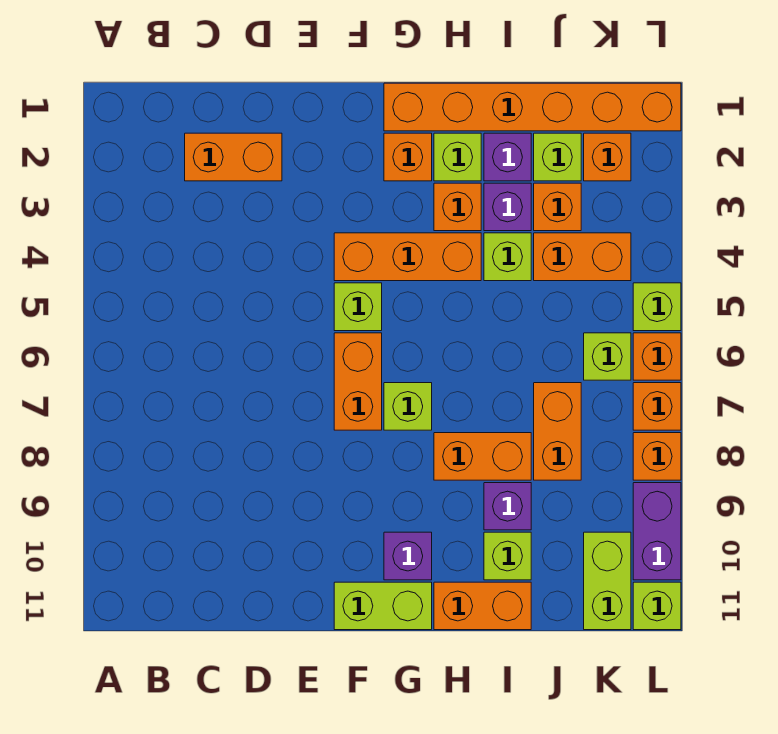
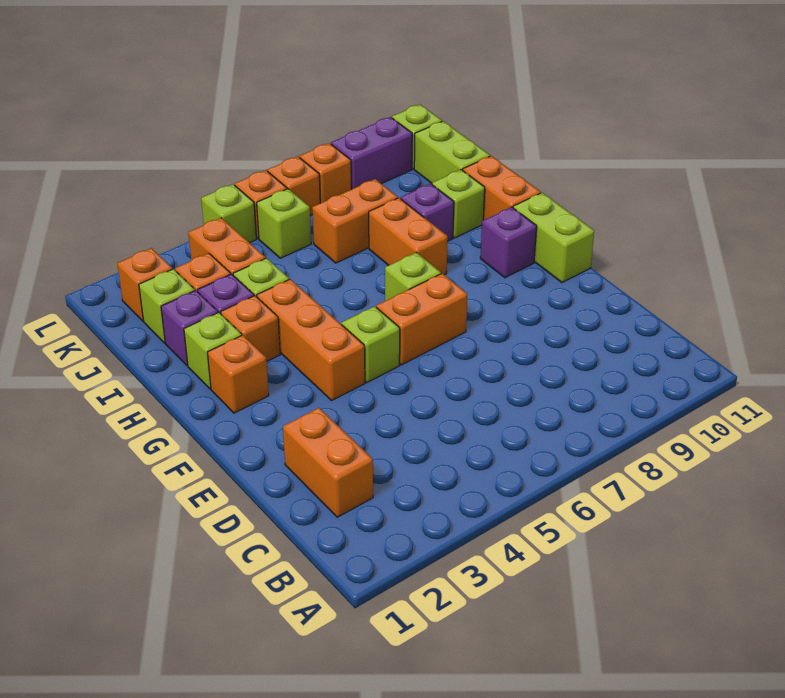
orange 1x6 brick [384,83,681,131] -> none
lime 1x2 brick [584,532,631,630] -> lime 1x2 brick turned to [414,121,490,183]

